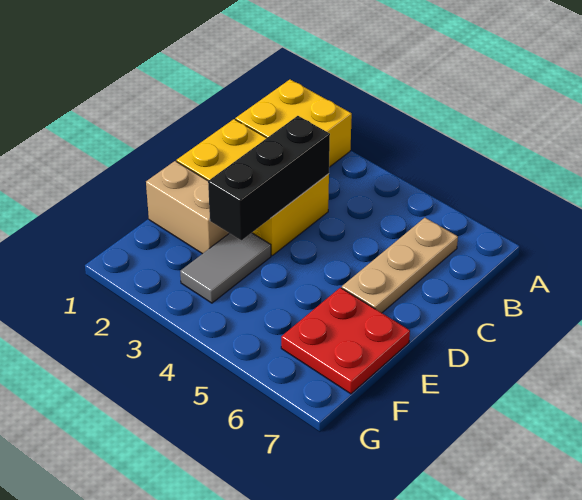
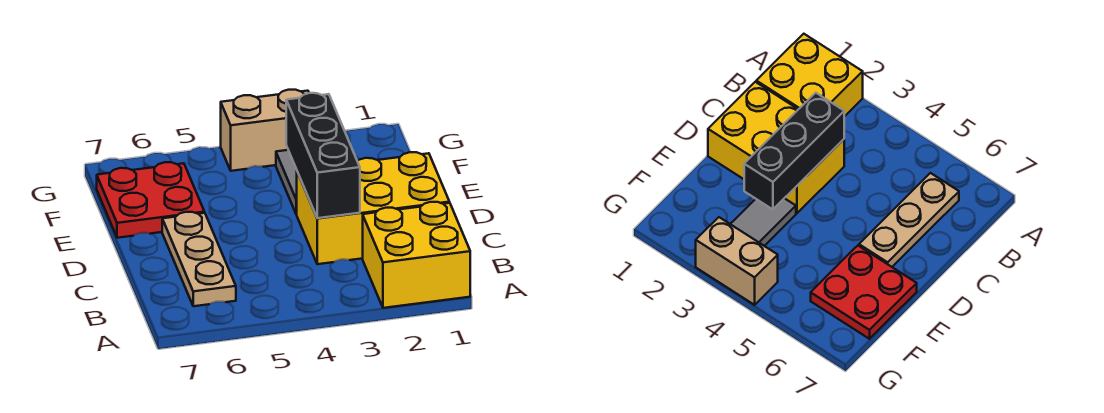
tan 1x2 brick [146,161,229,254] -> tan 1x2 brick moved to [221,90,309,171]

